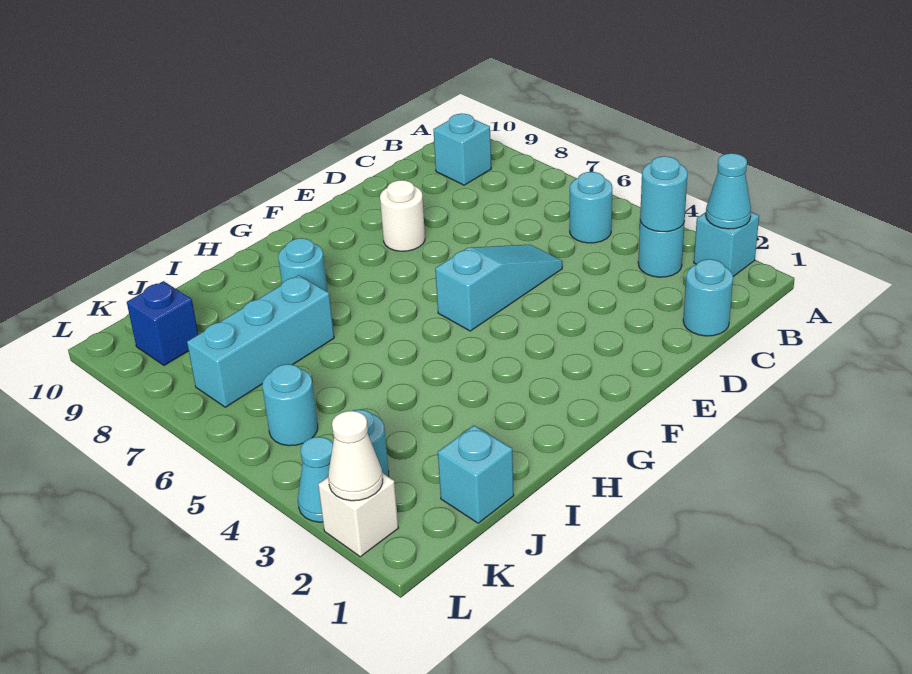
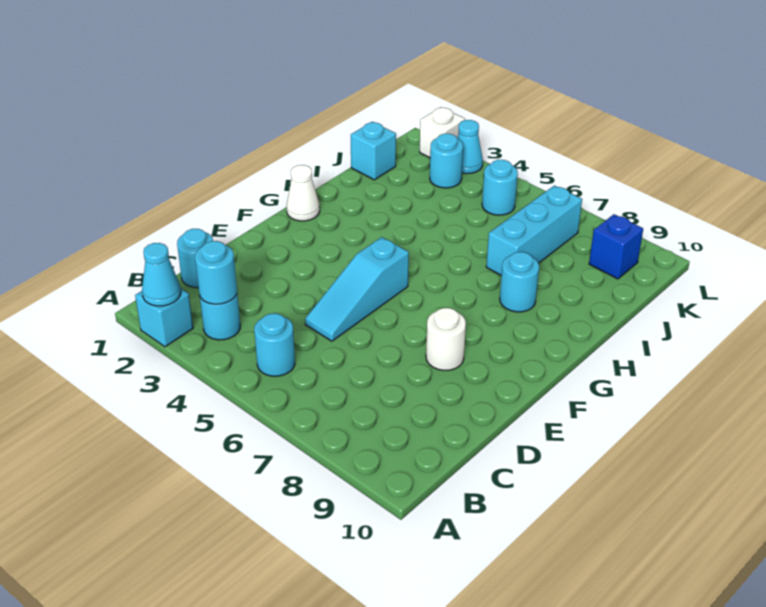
cyan 1x1 brick [433,114,491,185] -> none
white 1x1 cone [328,411,383,501] -> white 1x1 cone moved to [287,165,320,221]

